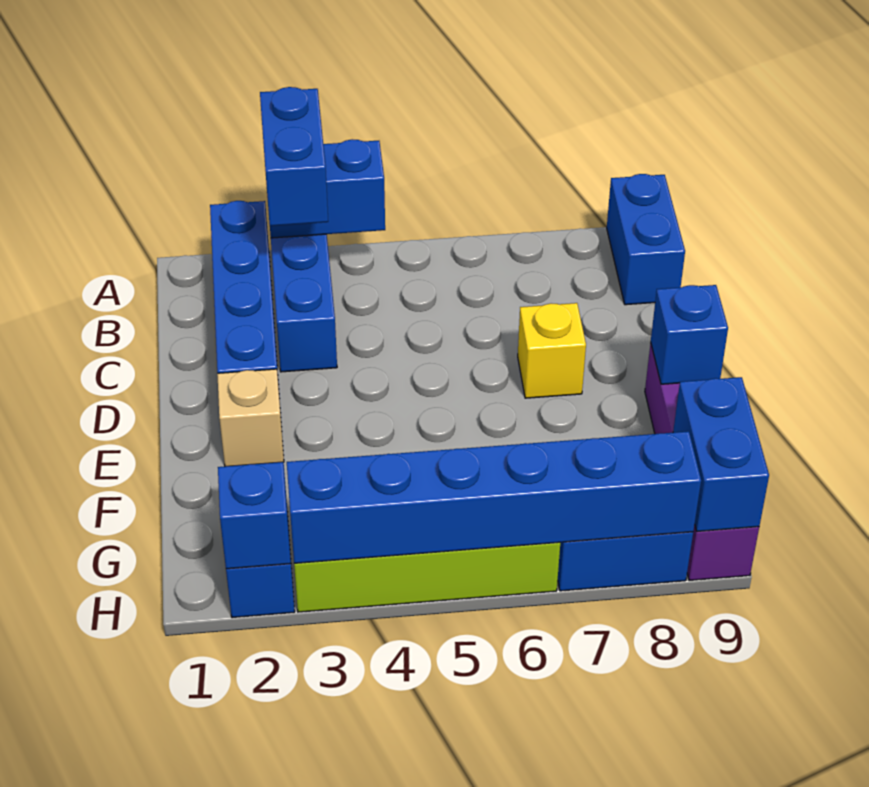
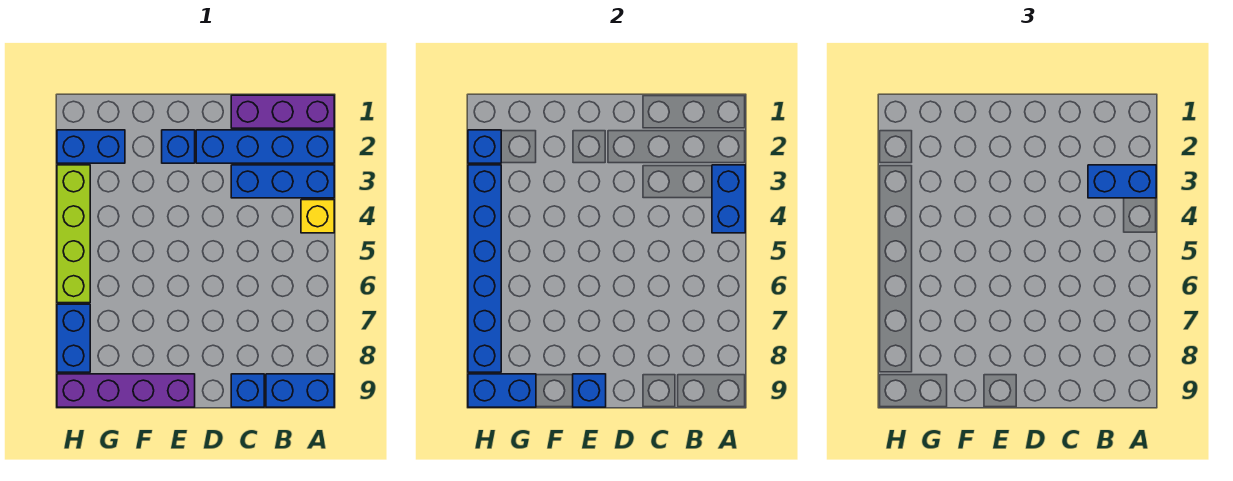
none -> purple 1x3 brick [231,95,334,128]
none -> blue 1x1 brick [231,374,264,407]
yellow 1x1 brick [518,303,586,398] -> yellow 1x1 brick moved to [301,200,334,233]
tan 1x1 brick [217,369,284,466] -> blue 1x1 brick [162,130,195,163]

